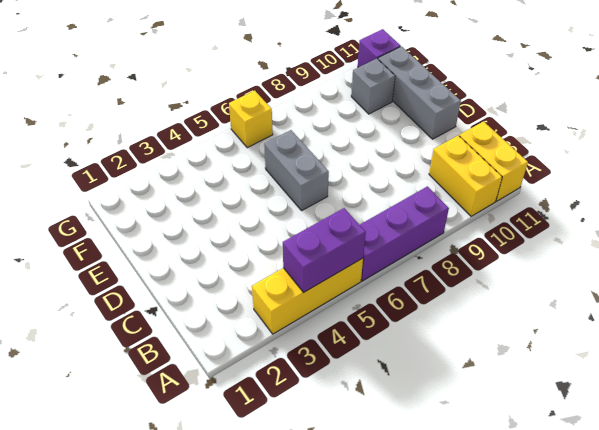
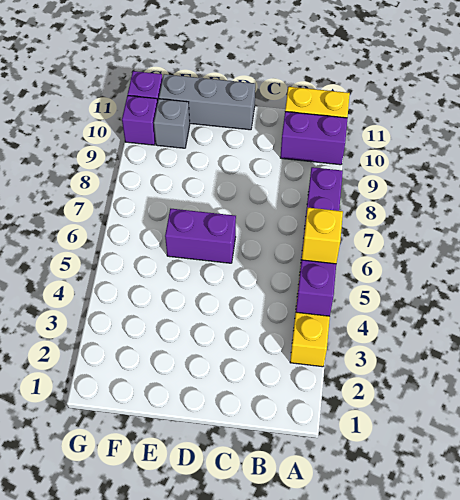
yellow 1x2 brick [429,135,502,216] -> purple 1x2 brick [280,112,347,165]
grey 1x2 brick [264,130,329,210] -> purple 1x2 brick [165,209,236,263]
yellow 1x1 brick [229,91,273,148] -> yellow 1x1 brick moved to [301,208,343,264]
none -> purple 1x1 brick [122,96,158,145]

